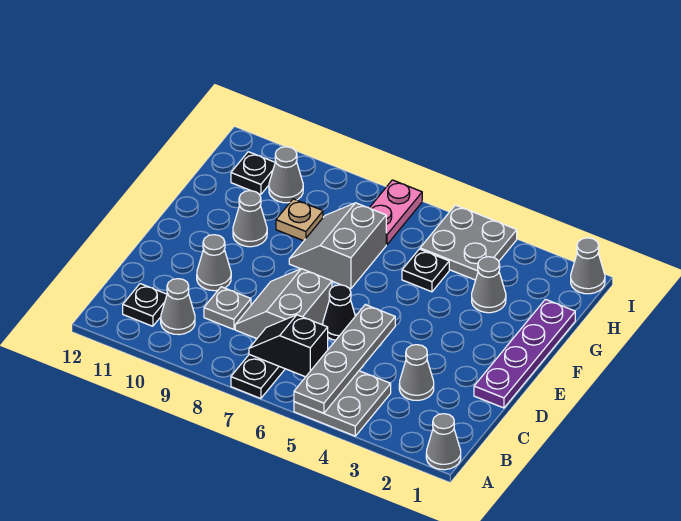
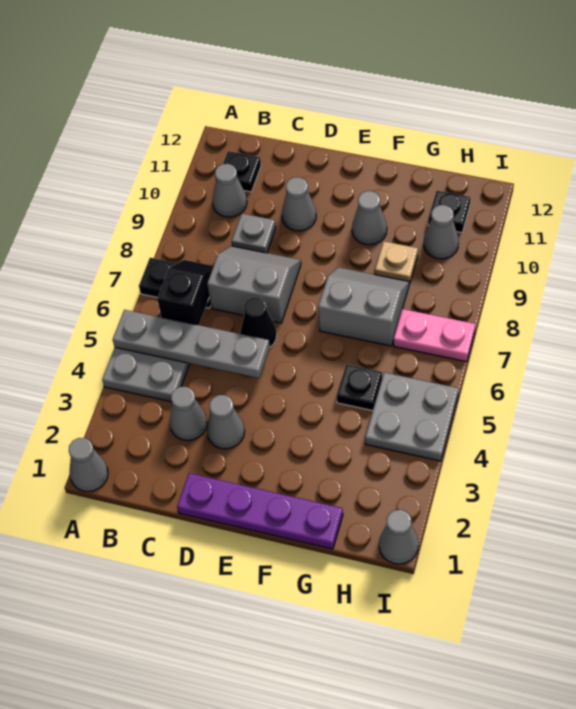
grey 1x1 cone [472,257,506,313] -> grey 1x1 cone moved to [207,395,245,449]

